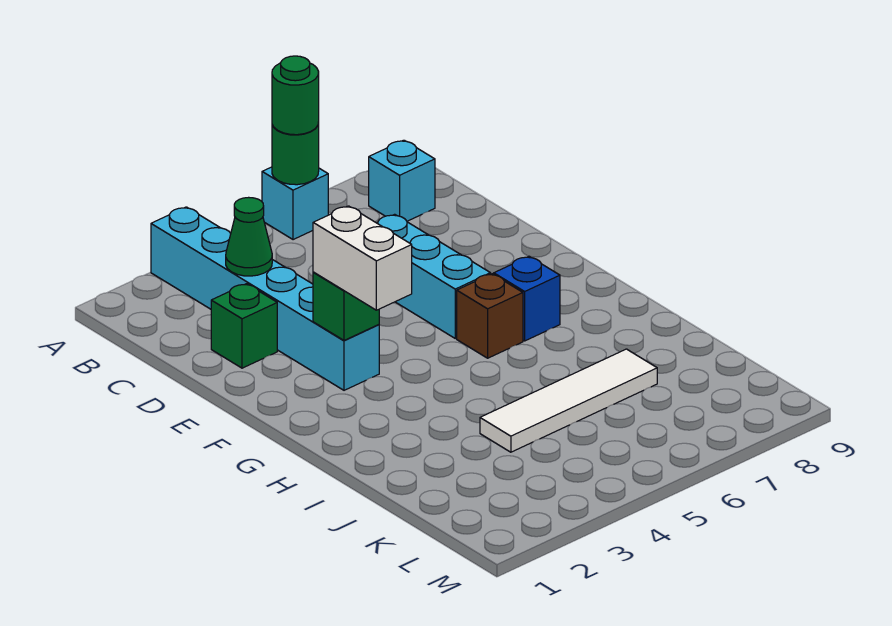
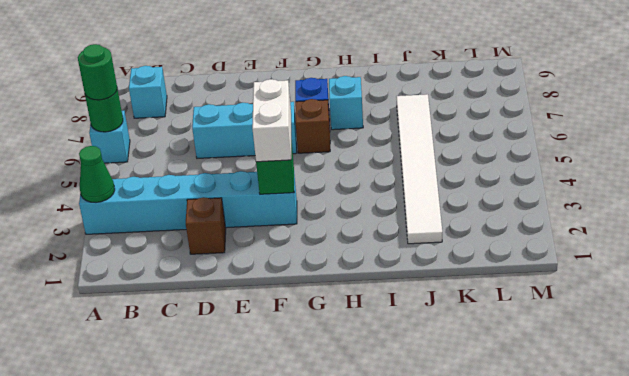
green 1x1 cone [226,197,272,276] -> green 1x1 cone moved to [79,146,115,203]
green 1x1 brick [211,284,277,368] -> brown 1x1 brick [186,197,226,254]
white 1x2 brick [313,206,412,310] -> white 1x2 brick turned to [252,79,291,162]
none -> cyan 1x1 brick [329,76,363,130]
white 1x4 tile [480,349,657,452] -> white 1x6 tile [396,94,442,244]

